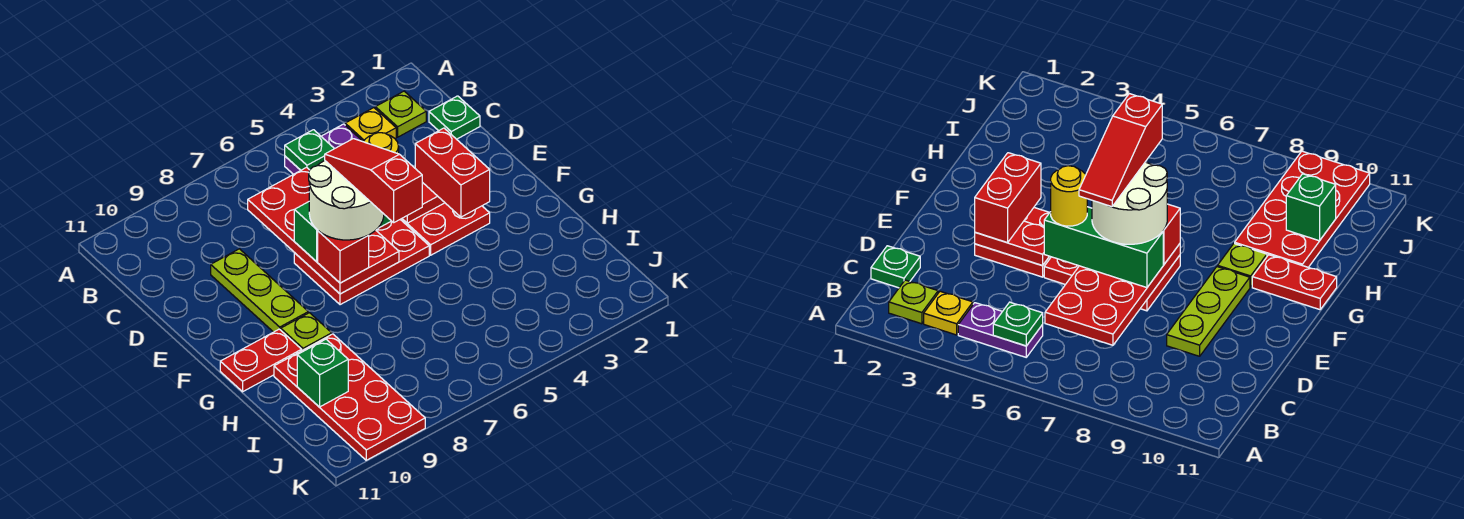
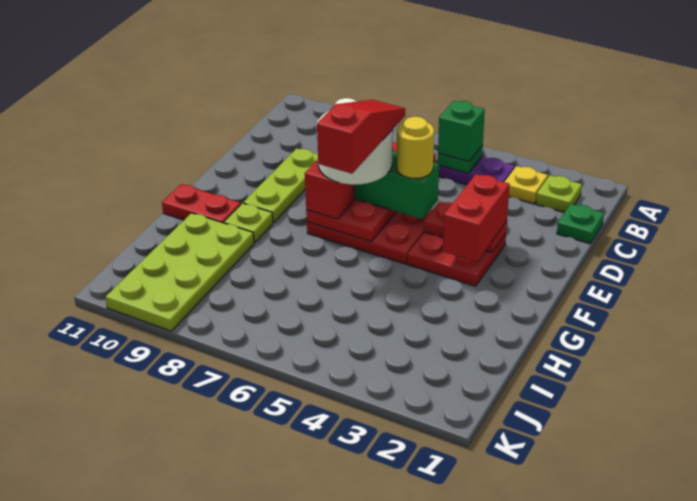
red 2x4 plate [274,334,425,460] -> lime 2x4 plate [106,213,254,331]
green 1x1 brick [297,339,348,407] -> green 1x1 brick moved to [438,101,485,161]

